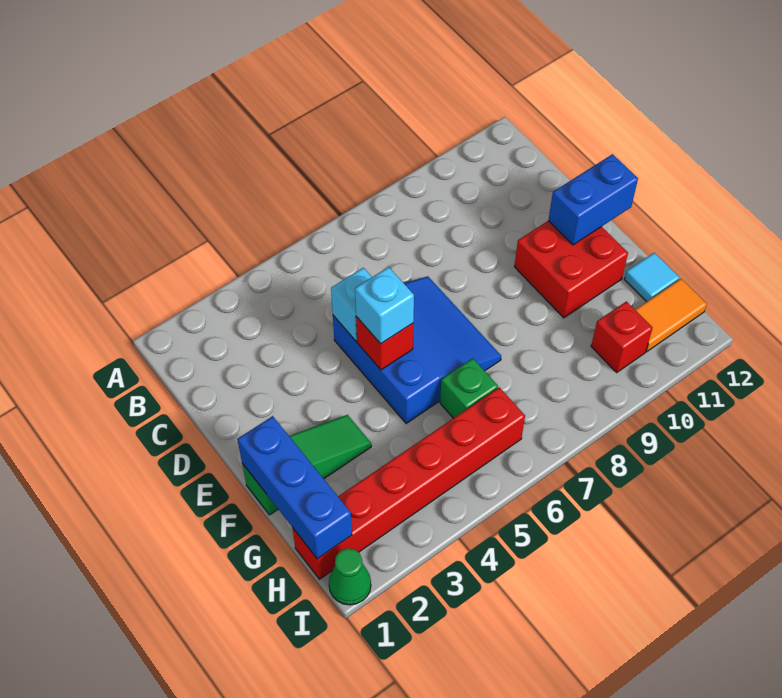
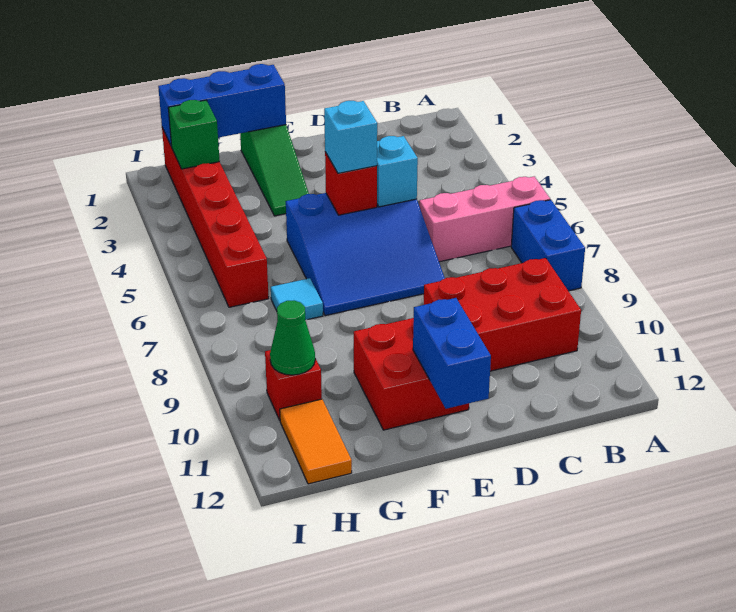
none -> pink 1x3 brick [419,176,550,262]
none -> blue 1x2 brick [511,200,585,291]
none -> red 2x3 brick [424,258,581,371]
green 1x1 brick [440,358,498,418] -> green 1x1 brick moved to [168,100,220,169]
cyan 1x1 tile [624,253,680,302] -> cyan 1x1 tile moved to [271,278,323,320]
green 1x1 cone [329,548,371,605] -> green 1x1 cone moved to [270,301,315,375]

